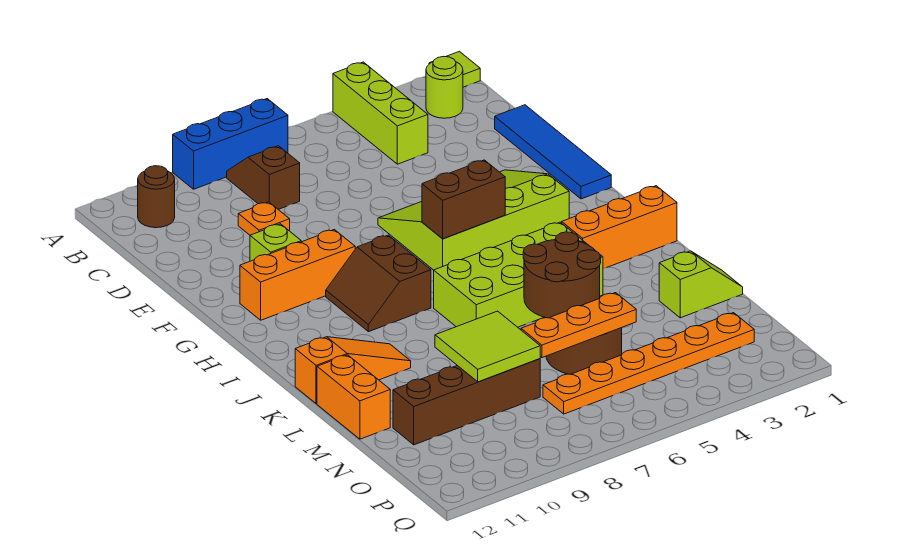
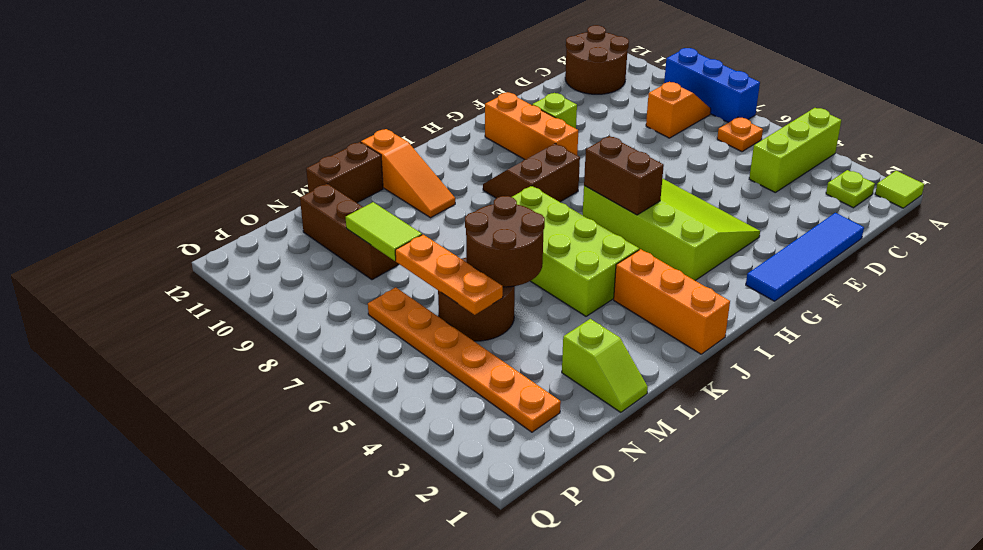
lime 1x1 round brick [426,56,463,118] -> lime 1x1 plate [826,170,875,208]
brown 1x2 slope [227,146,300,209] -> orange 1x2 slope [646,82,711,138]
brown 1x1 round brick [138,166,175,228] -> brown 2x2 round brick [565,25,629,94]
orange 1x1 plate [238,202,290,235] -> orange 1x1 plate moved to [717,117,763,152]
orange 1x2 brick [317,355,390,439] -> brown 1x2 brick [306,142,383,203]
lime 2x2 tile [435,311,540,382] -> lime 1x2 tile [346,202,422,261]
brown 1x4 brick [393,359,540,445] -> brown 1x3 brick [300,184,399,280]

